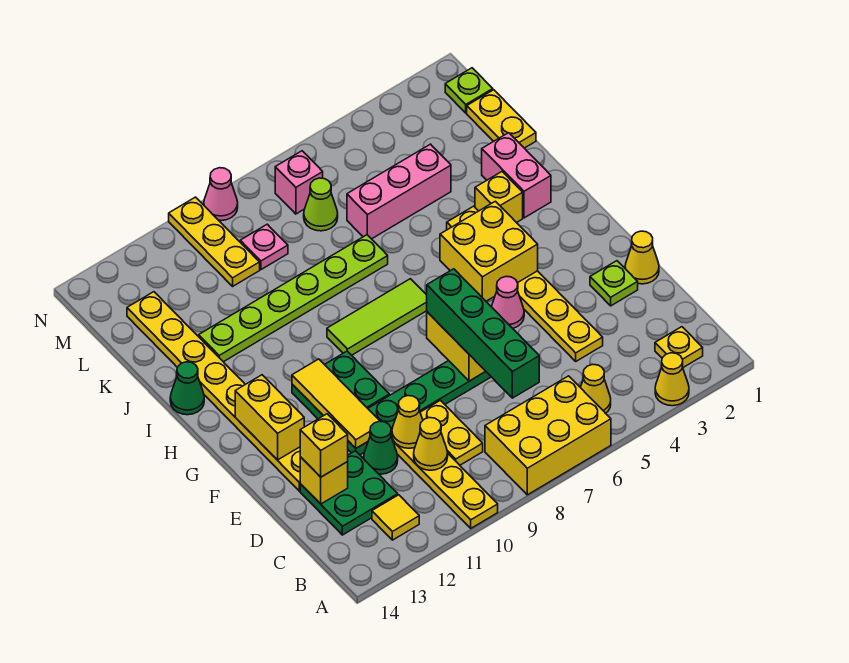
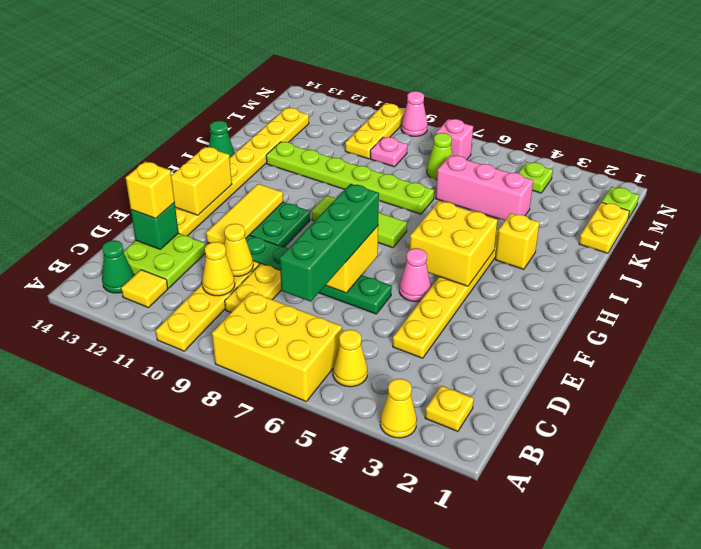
green 2x2 plate [300,451,398,535] -> lime 2x2 plate [124,233,205,288]
green 1x1 cone [364,421,398,474] -> green 1x1 cone moved to [102,240,134,293]
yellow 1x1 brick [300,457,348,504] -> green 1x1 brick [131,203,179,249]
yellow 1x1 cone [625,231,659,284] -> none
lime 1x1 plate [590,261,638,306] -> lime 1x1 plate moved to [518,162,553,193]
pink 1x2 brick [482,133,551,218] -> none

